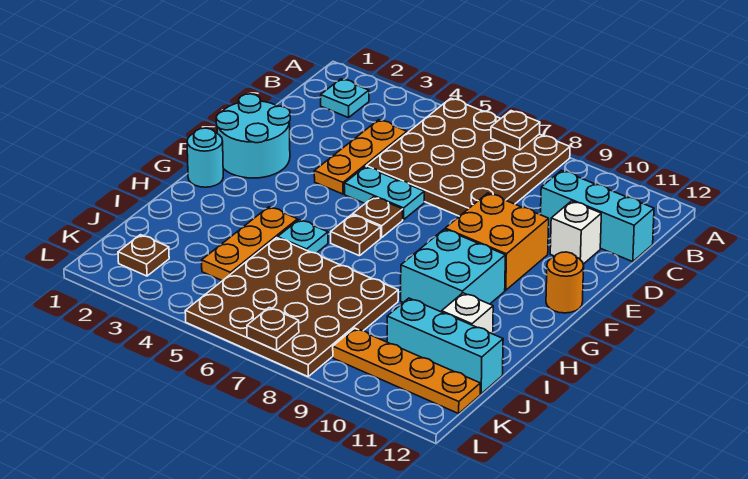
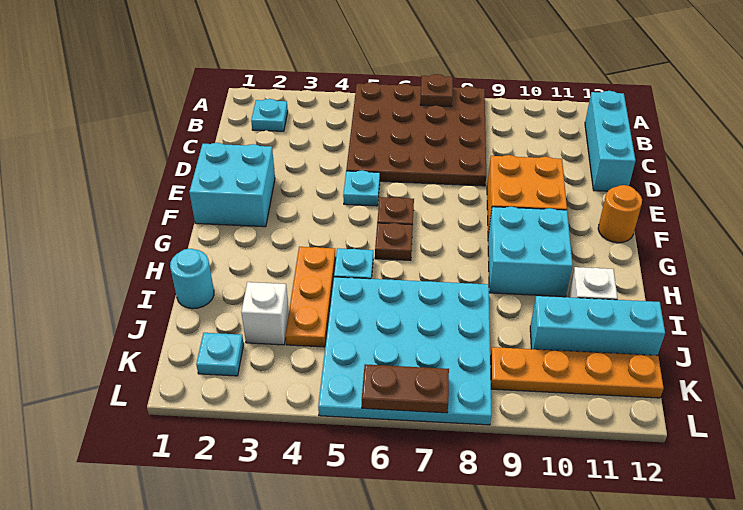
orange 1x3 plate [314,120,407,194] -> none
cyan 1x3 brick [541,170,654,262] -> cyan 1x3 brick turned to [585,91,635,191]
white 1x1 brick [550,201,601,264] -> white 1x1 brick moved to [241,282,289,345]
cyan 2x2 round brick [216,94,290,178] -> cyan 2x2 brick [189,143,275,227]
cyan 1x2 plate [344,167,424,220] -> cyan 1x1 plate [343,170,380,206]
cyan 1x1 round brick [187,128,223,187] -> cyan 1x1 round brick moved to [170,249,214,309]
brown 4x4 plate [185,238,398,377] -> cyan 4x4 plate [318,277,492,425]
brown 1x1 plate [118,235,169,276] -> cyan 1x1 plate [196,333,244,376]
brown 1x1 plate [247,308,299,350] -> brown 1x2 plate [362,364,449,413]

